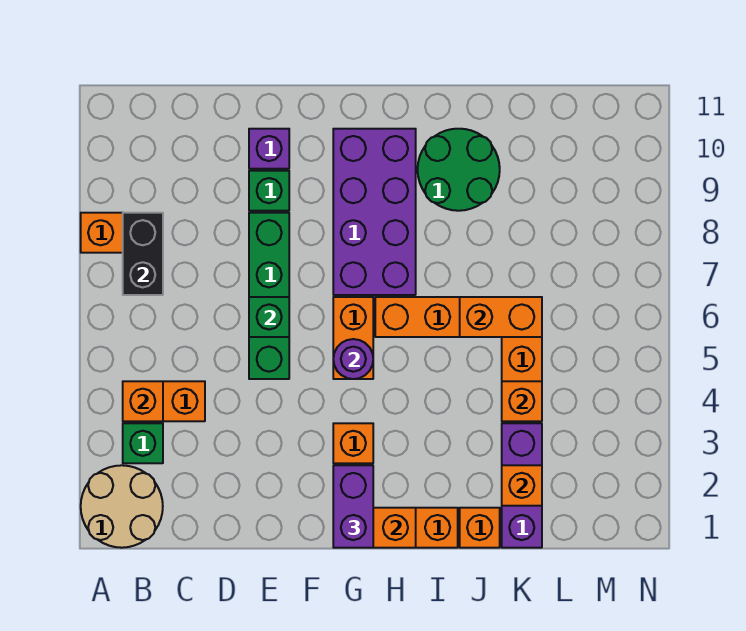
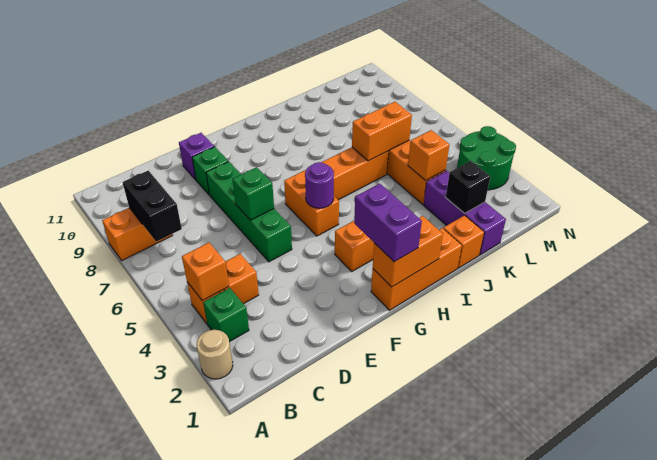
tan 2x2 round brick [81,465,163,548] -> tan 1x1 round brick [197,330,233,379]
purple 2x4 brick [333,129,416,295] -> none
green 2x2 round brick [418,129,500,211] -> green 2x2 round brick moved to [457,126,516,190]
orange 1x1 brick [502,465,542,506] -> black 1x1 brick [446,161,490,213]

